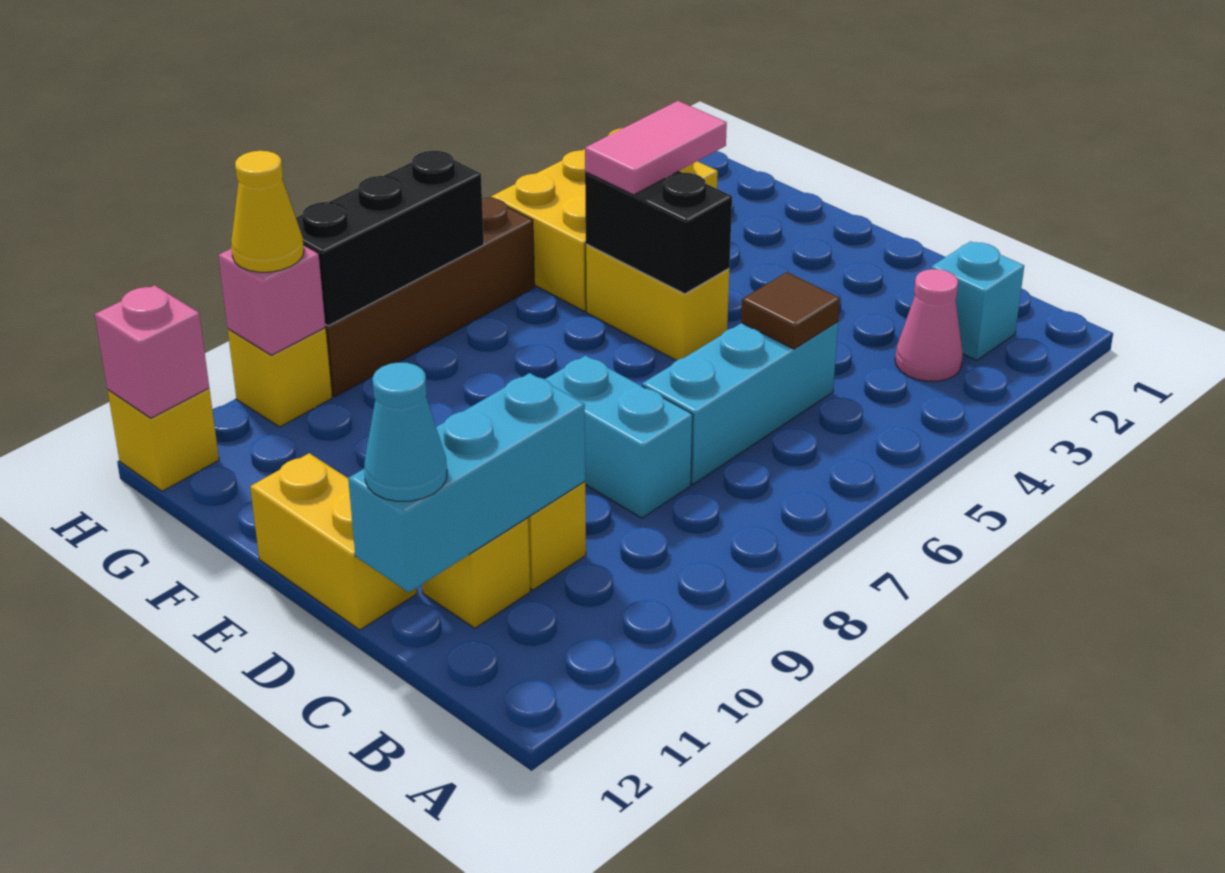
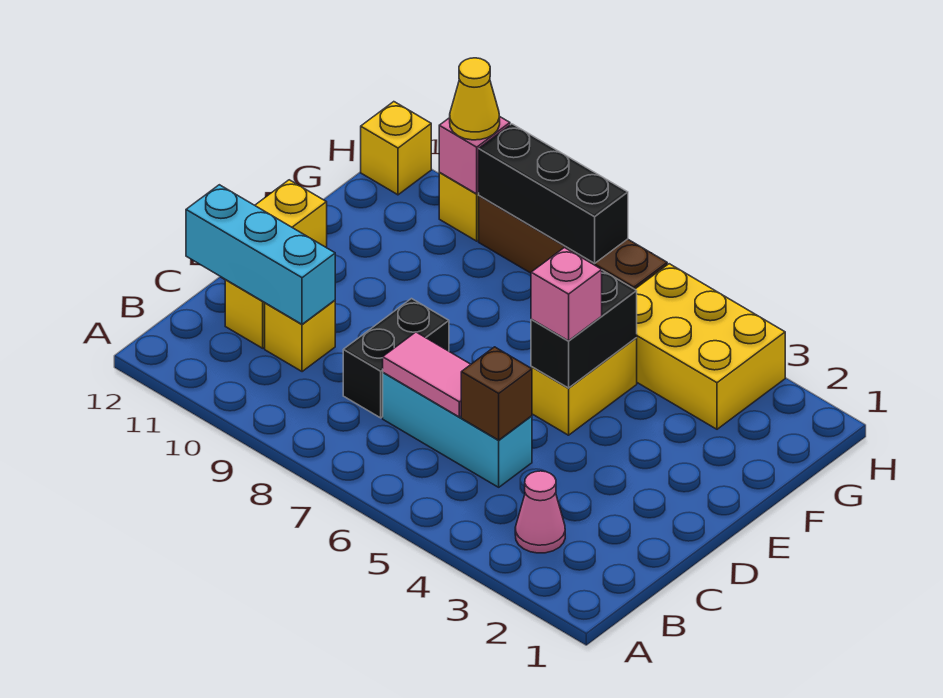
cyan 1x1 brick [931,242,1024,360] -> none
brown 1x1 tile [741,272,840,349] -> brown 1x1 brick [461,347,532,440]
cyan 1x2 brick [545,356,693,518] -> black 1x2 brick [343,299,449,418]
cyan 1x1 cone [364,362,447,501] -> none
pink 1x2 tile [585,101,727,195] -> pink 1x2 tile moved to [383,332,471,417]
pink 1x1 brick [95,285,209,418] -> pink 1x1 brick moved to [531,248,602,341]

